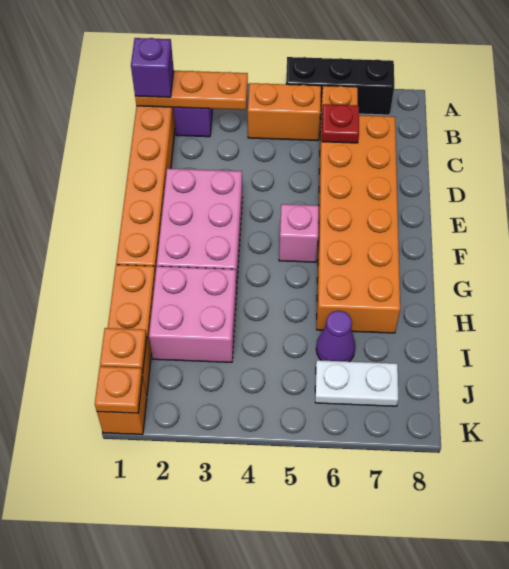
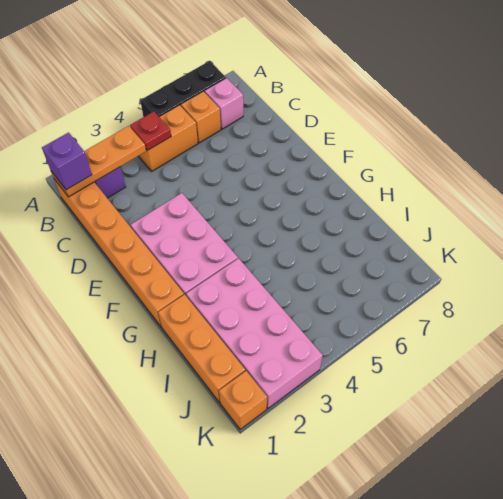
orange 2x6 brick [317,115,400,333] -> none
red 1x1 plate [322,104,359,143] -> red 1x1 plate moved to [130,111,171,151]
pink 1x1 brick [279,204,319,262] -> pink 1x1 brick moved to [205,78,243,129]
pink 2x2 brick [149,266,237,362] -> pink 2x4 brick [186,258,323,409]
purple 1x1 cone [316,311,355,362] -> none
orange 1x1 plate [100,328,147,374] -> none
white 1x2 plate [315,360,398,406] -> none
orange 1x1 plate [95,366,143,413] -> none

